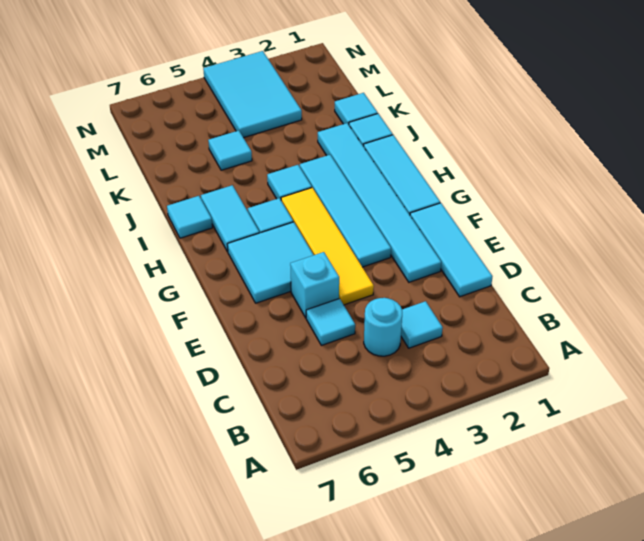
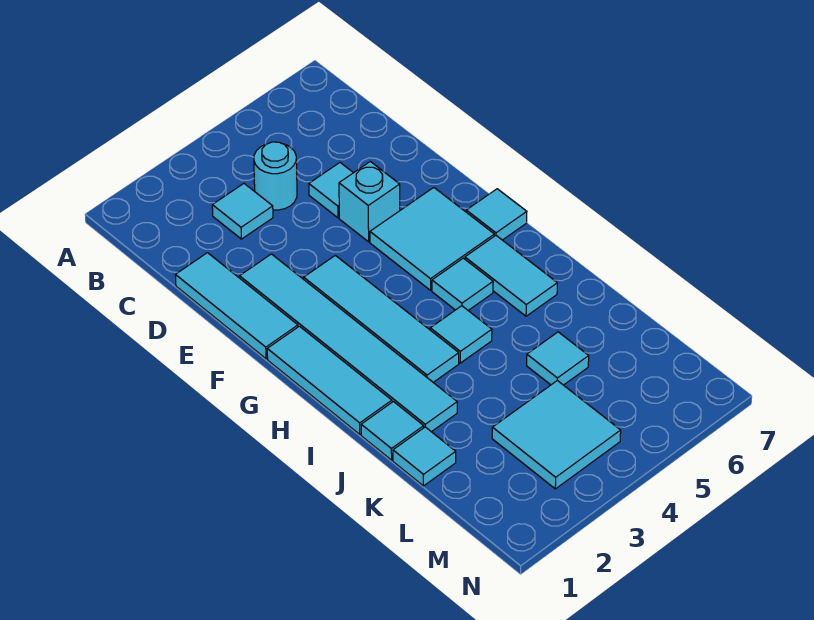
yellow 1x4 tile [281,188,374,305] -> none
cyan 1x1 tile [167,196,212,238] -> cyan 1x1 tile moved to [466,189,527,240]
cyan 2x3 tile [203,51,302,138] -> cyan 2x2 tile [492,381,621,489]

